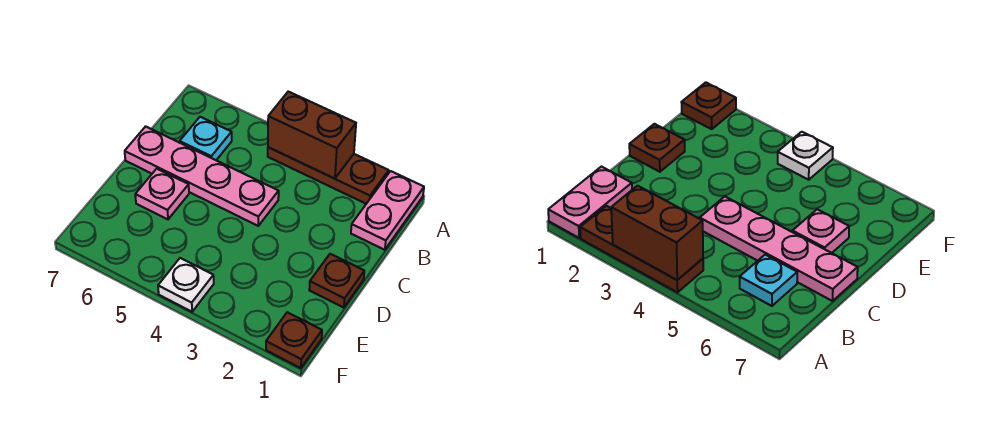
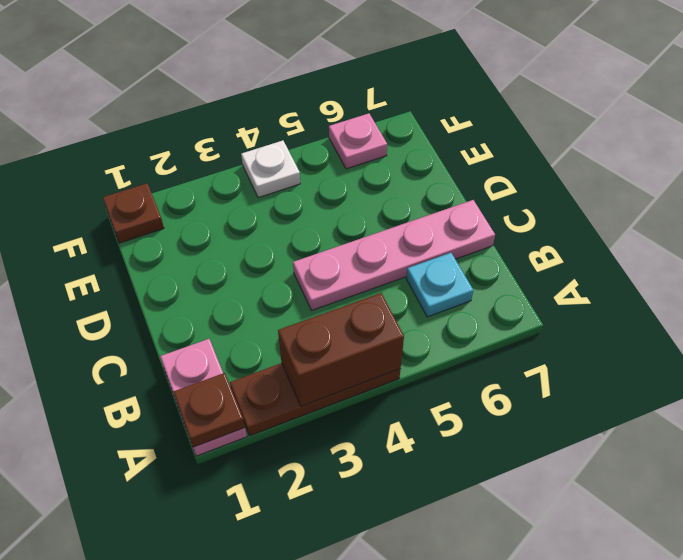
brown 1x1 plate [309,254,364,308] -> brown 1x1 plate moved to [174,373,245,447]
pink 1x1 plate [135,169,189,219] -> pink 1x1 plate moved to [329,113,387,169]

